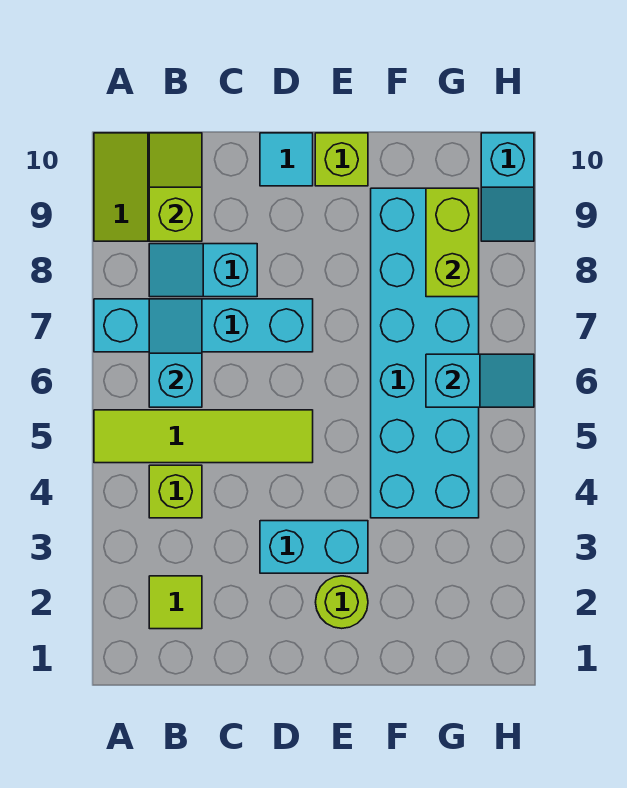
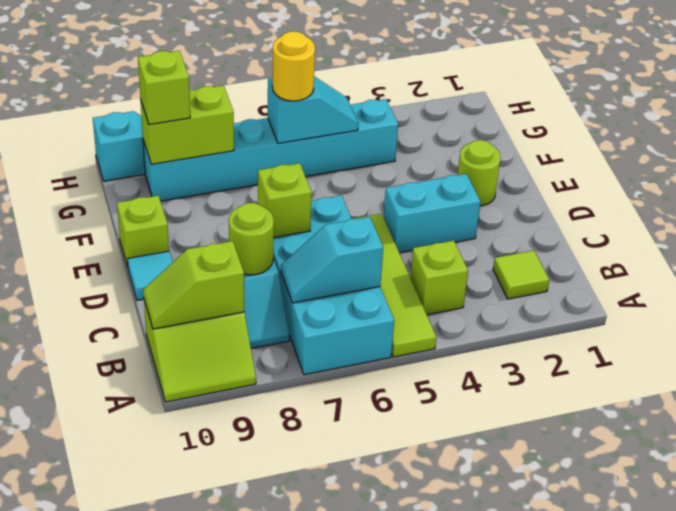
cyan 1x4 brick [94,299,313,352] -> cyan 2x4 brick [273,196,394,375]
none -> lime 1x1 round brick [229,203,274,275]
cyan 1x2 brick [260,521,368,573] -> cyan 1x2 brick turned to [384,174,480,252]
none -> lime 1x1 brick [258,163,312,238]
cyan 2x6 brick [371,188,479,518] -> cyan 1x6 brick [143,99,398,201]
cyan 1x2 slope [426,354,534,407] -> cyan 1x2 slope turned to [268,76,358,143]
none -> yellow 1x1 round brick [272,31,315,101]
none -> lime 1x1 brick [138,51,190,124]

